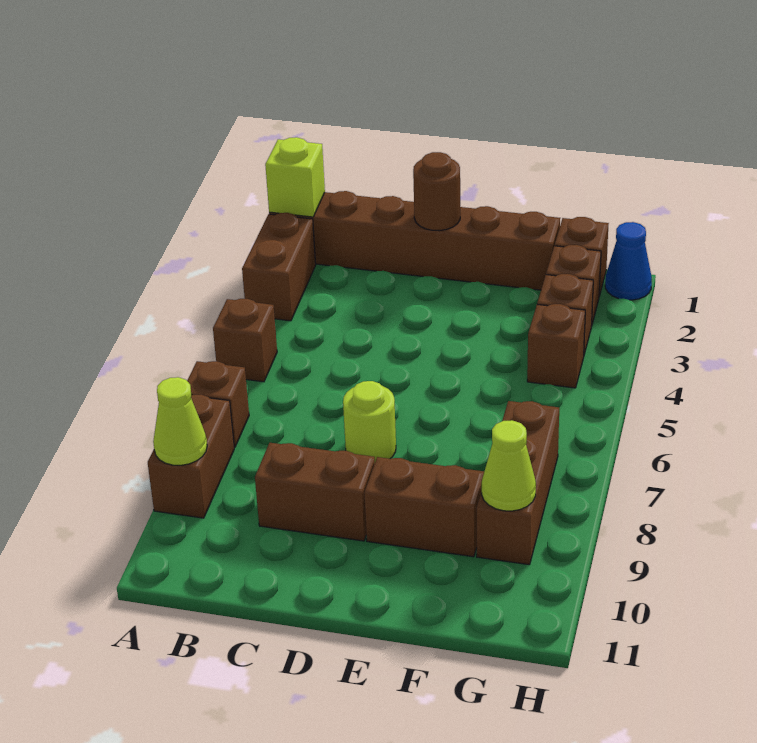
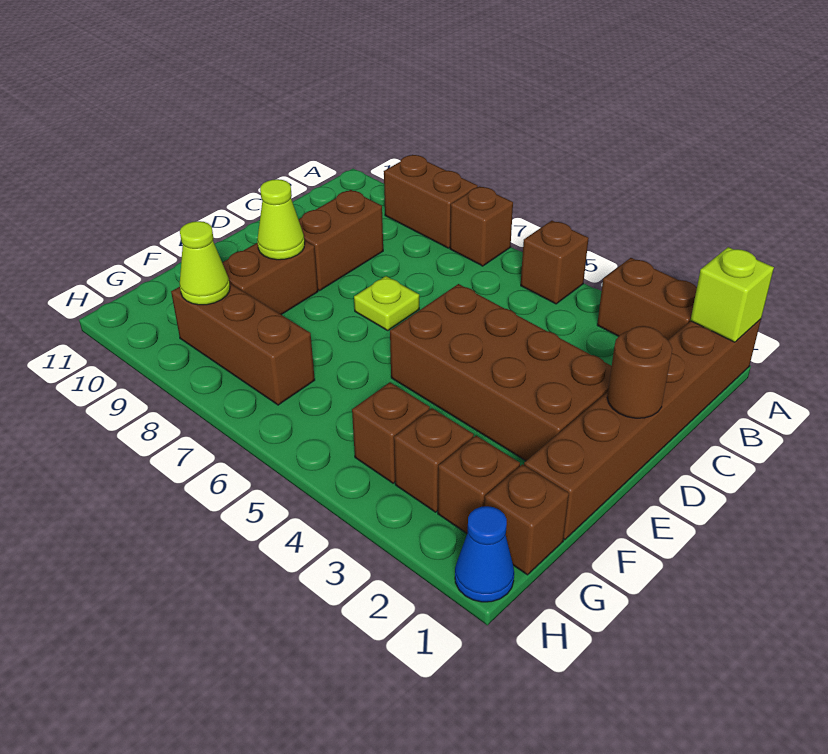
lime 1x1 cone [153,377,207,465] -> lime 1x1 cone moved to [257,179,305,260]
none -> brown 2x4 brick [390,284,612,461]
lime 1x1 round brick [343,381,396,461] -> lime 1x1 plate [354,276,419,330]

